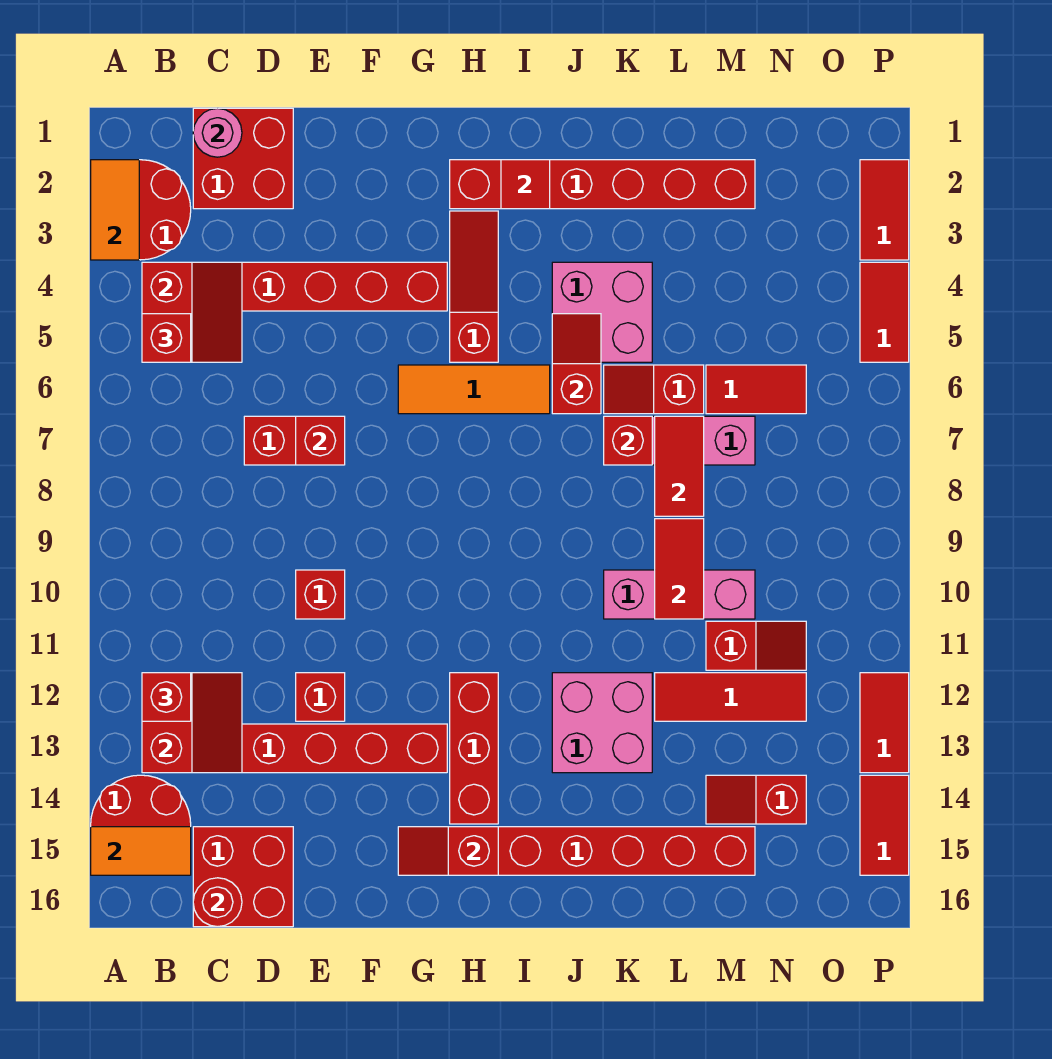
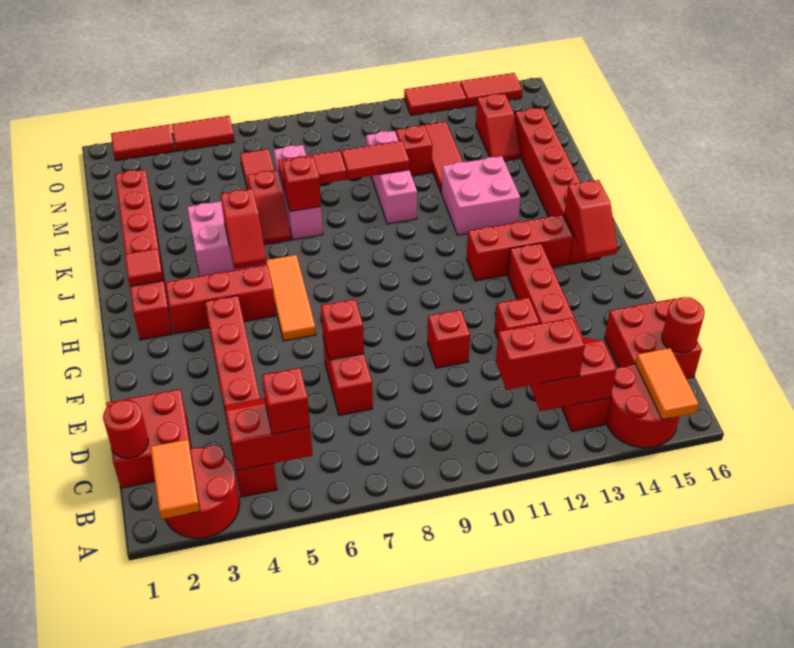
orange 1x2 tile [91,160,139,260] -> orange 1x2 tile turned to [151,439,200,519]
red 1x1 brick [142,673,191,721] -> red 1x2 brick [496,318,585,390]
pink 1x1 round brick [193,108,242,157] -> red 1x1 round brick [103,400,149,458]
red 1x3 slope [450,211,498,362] -> red 1x3 brick [165,265,276,334]
red 1x2 slope [552,314,601,414] -> red 1x2 slope turned to [220,189,267,269]

